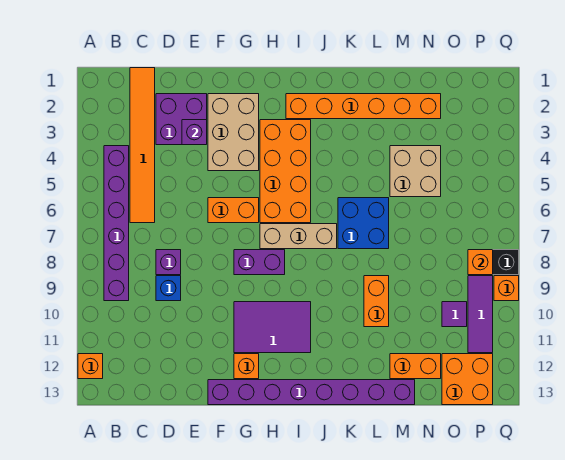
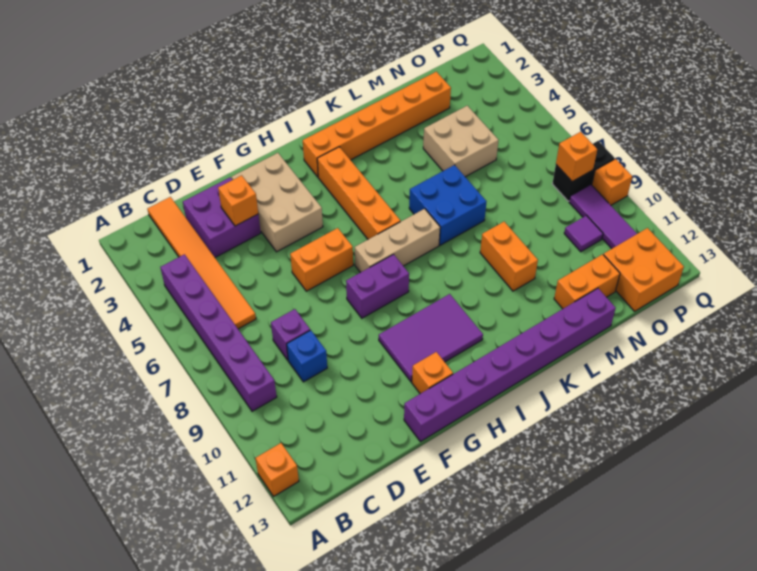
purple 1x1 brick [182,120,207,145] -> orange 1x1 brick [218,175,258,226]
orange 2x4 brick [260,120,311,223] -> orange 1x4 brick [317,147,400,239]

